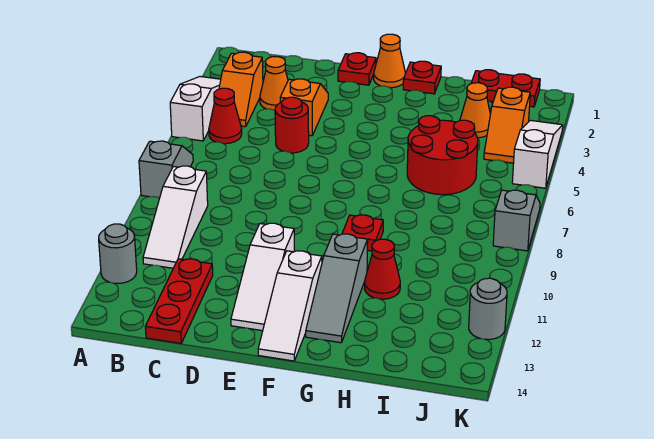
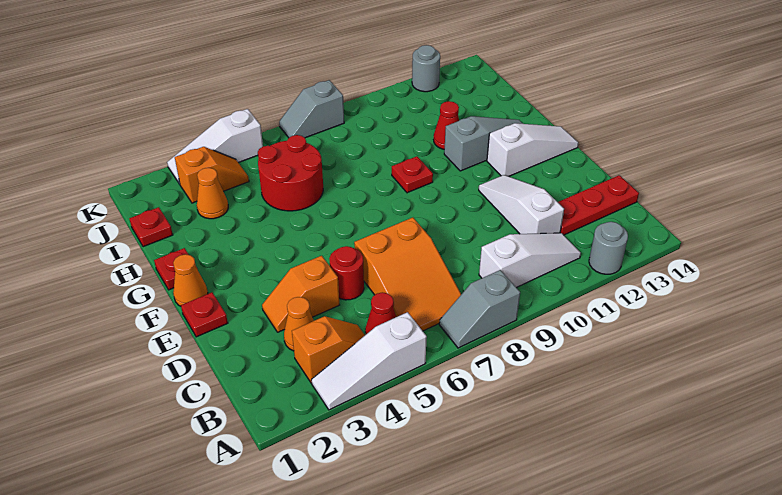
none -> orange 2x3 slope [354,218,461,331]
white 1x3 slope [231,223,294,331] -> white 1x3 slope turned to [479,175,564,234]
red 1x2 plate [471,70,540,107] -> red 1x1 plate [129,207,173,247]

